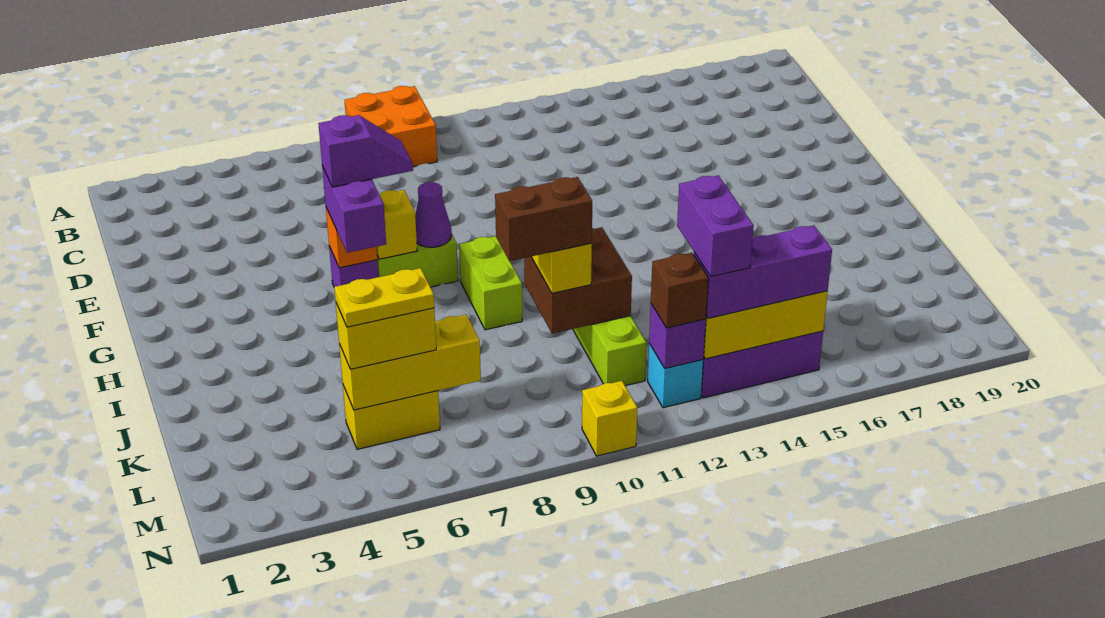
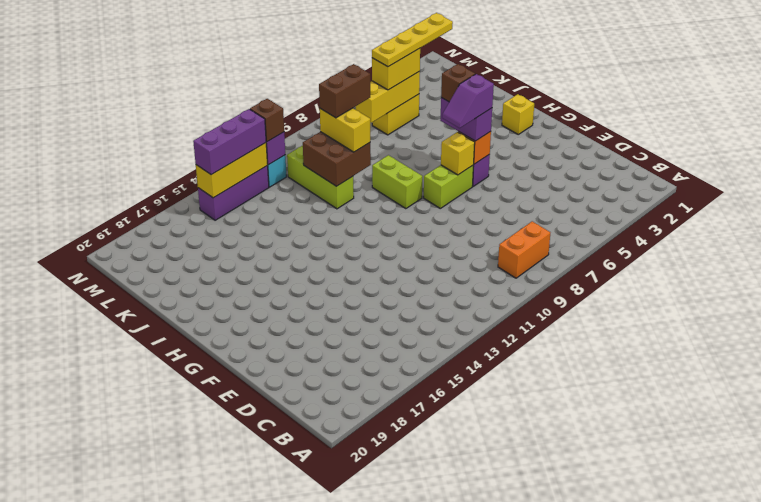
orange 2x2 brick [345,86,437,167] -> orange 1x2 brick [498,221,550,278]
purple 1x1 cone [415,182,452,247] -> none
none -> brown 1x1 brick [441,64,475,102]
yellow 1x2 plate [334,268,434,327] -> yellow 1x4 plate [372,13,453,67]
purple 1x2 brick [677,175,754,277] -> none
yellow 1x1 brick [582,381,637,456] -> yellow 1x1 brick moved to [502,94,534,134]

